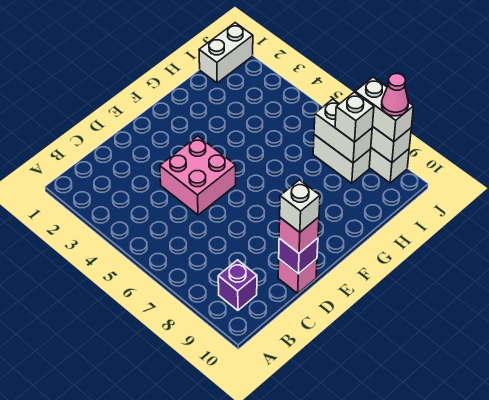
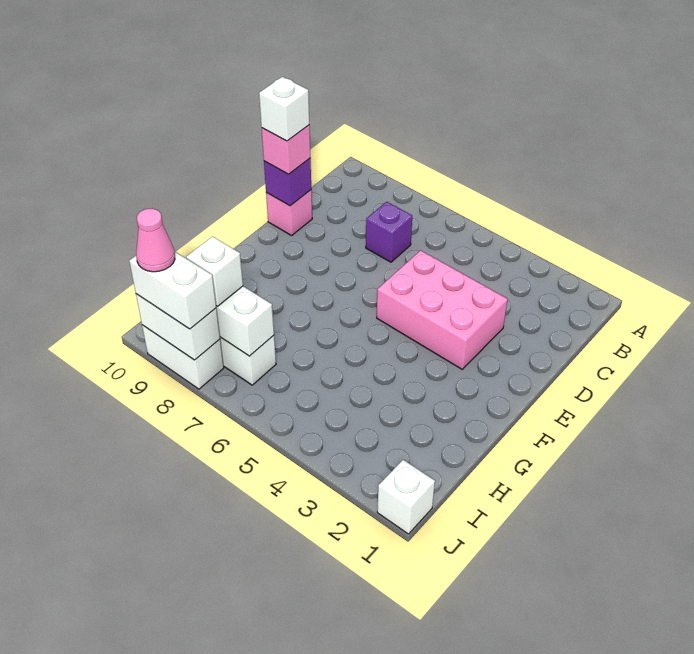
purple 1x1 brick [218,260,257,310] -> purple 1x1 brick moved to [366,202,412,262]
pink 2x2 brick [160,136,236,215] -> pink 2x3 brick [377,250,508,369]
white 1x2 brick [199,23,253,83] -> white 1x1 brick [377,460,435,534]

